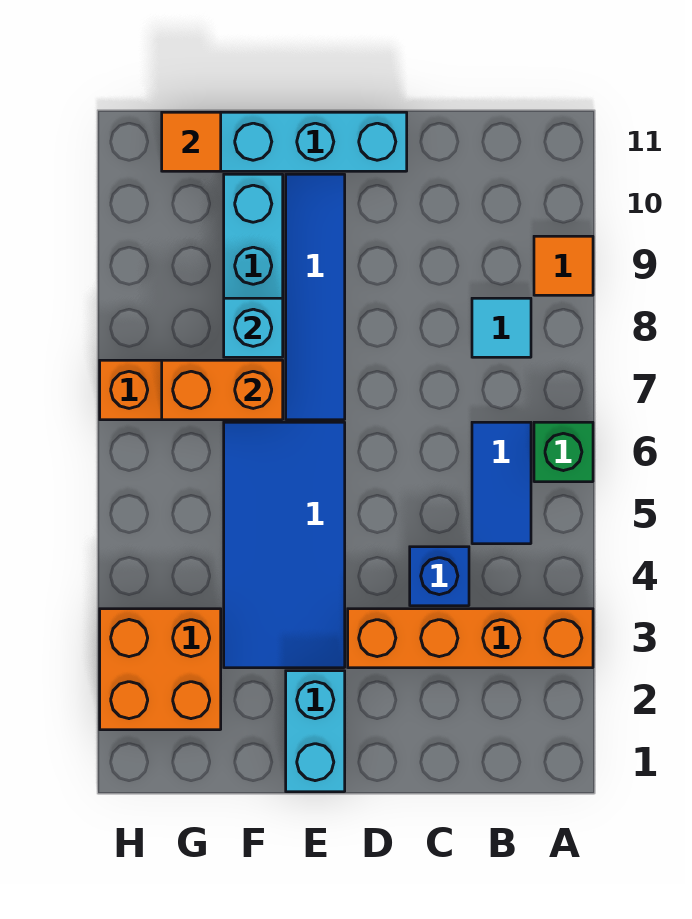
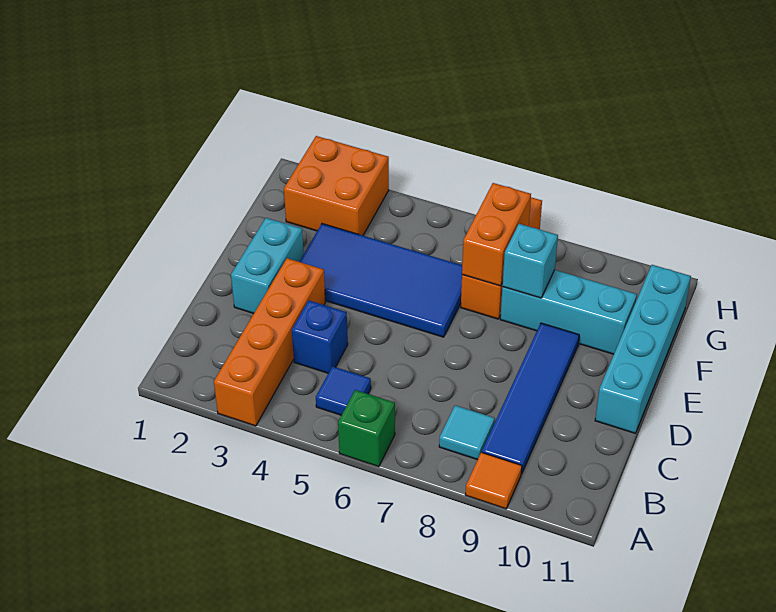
blue 1x2 tile [472,422,531,544] -> blue 1x1 tile [316,366,371,415]
cyan 1x2 brick [286,671,345,792] -> cyan 1x2 brick turned to [231,218,304,313]
blue 1x4 tile [286,174,345,420] -> blue 1x4 tile turned to [482,323,579,474]
orange 1x1 tile [162,112,221,171] -> none

